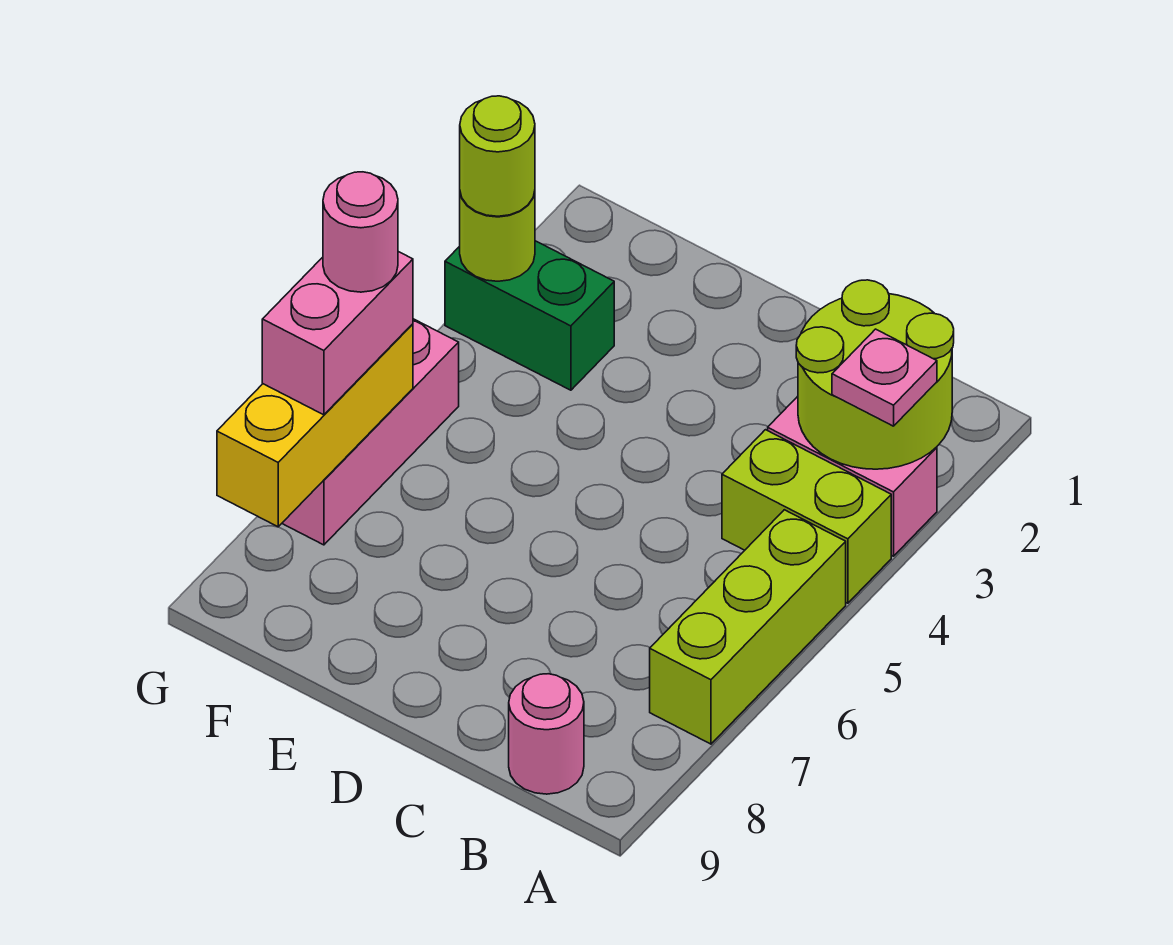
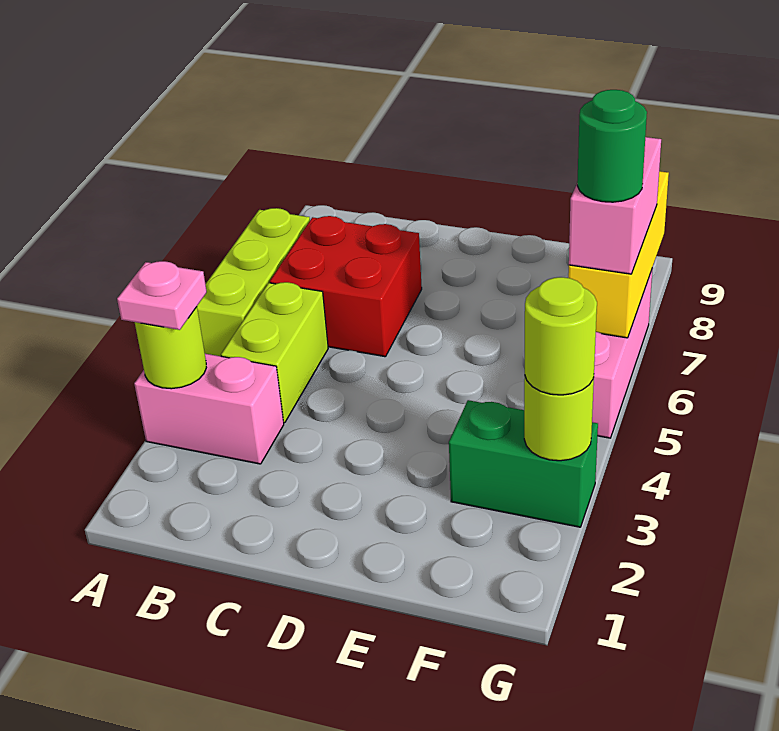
lime 2x2 round brick [796,280,954,469] -> lime 1x1 round brick [135,307,206,389]
lime 1x2 brick [722,430,891,603] -> lime 1x2 brick turned to [221,282,328,423]
none -> red 2x2 brick [270,216,422,357]
pink 1x1 round brick [509,674,584,794] -> none
pink 1x1 round brick [323,172,398,292] -> green 1x1 round brick [577,90,647,202]

